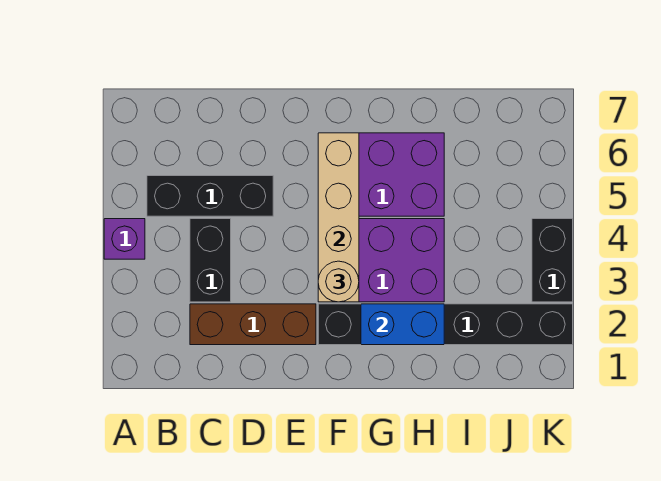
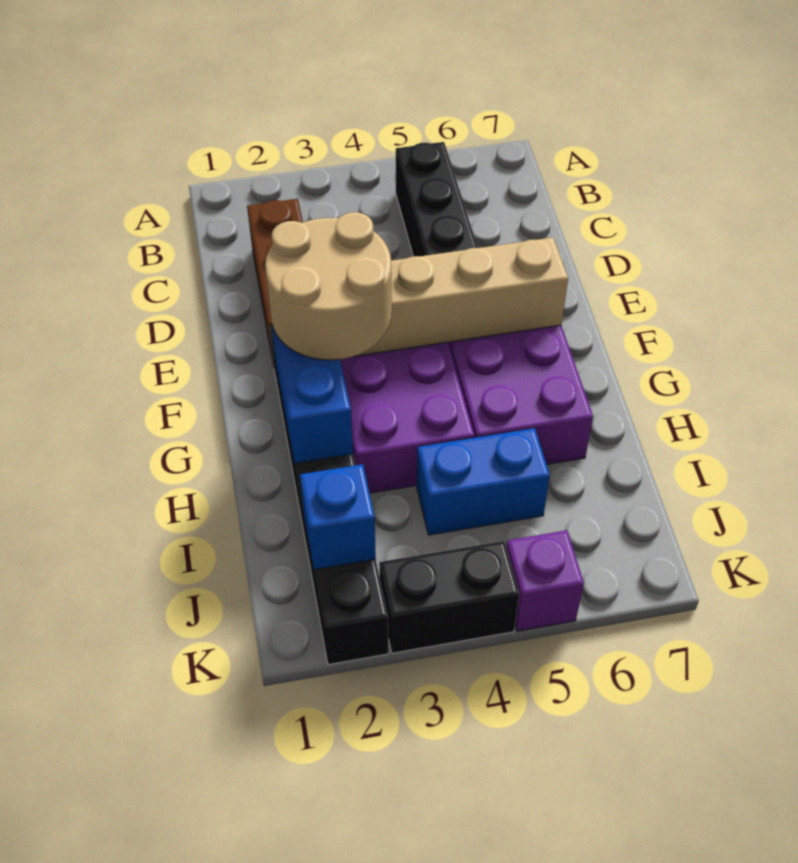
purple 1x1 brick [104,219,145,259] -> purple 1x1 brick moved to [506,530,584,631]
black 1x2 brick [190,219,231,302] -> none
tan 1x1 round brick [318,261,359,302] -> tan 2x2 round brick [265,212,392,360]
none -> blue 1x2 brick [417,428,550,535]
none -> blue 1x1 brick [300,464,376,570]

